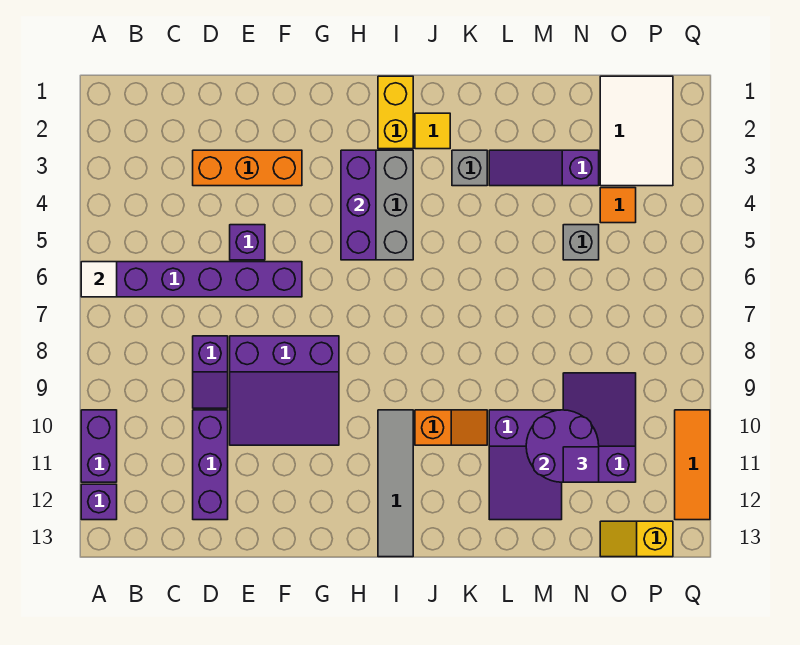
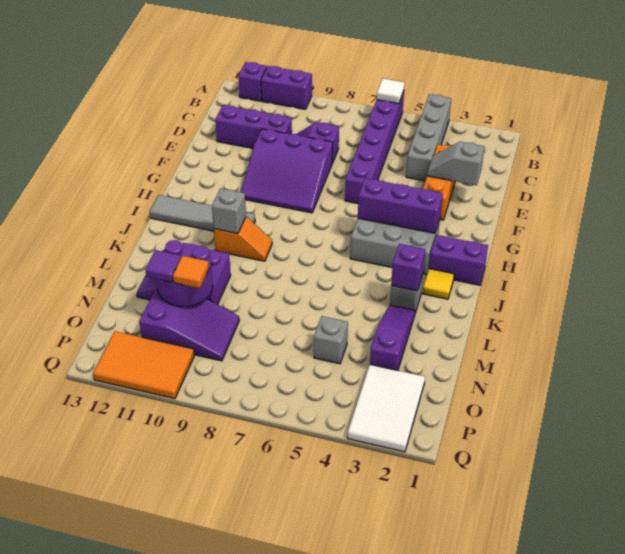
none -> grey 1x4 brick [406,94,451,181]
none -> grey 1x2 slope [427,142,484,185]
purple 1x1 brick [230,225,265,260] -> purple 1x1 brick moved to [391,244,425,291]
purple 3x3 slope [230,336,339,445] -> purple 3x3 slope turned to [241,129,333,213]
yellow 1x2 brick [378,76,413,149] -> purple 1x2 brick [429,235,488,285]
orange 1x2 slope [415,410,487,445] -> orange 1x2 slope turned to [214,217,272,261]
none -> grey 1x1 brick [212,188,246,234]
white 2x3 tile [600,76,673,186] -> white 2x3 tile turned to [348,365,425,452]
orange 1x1 tile [600,188,636,223] -> orange 1x1 tile moved to [173,256,209,288]
yellow 1x2 slope [600,521,673,557] -> none
orange 1x3 tile [675,410,710,520] -> orange 2x3 tile [93,331,194,399]

